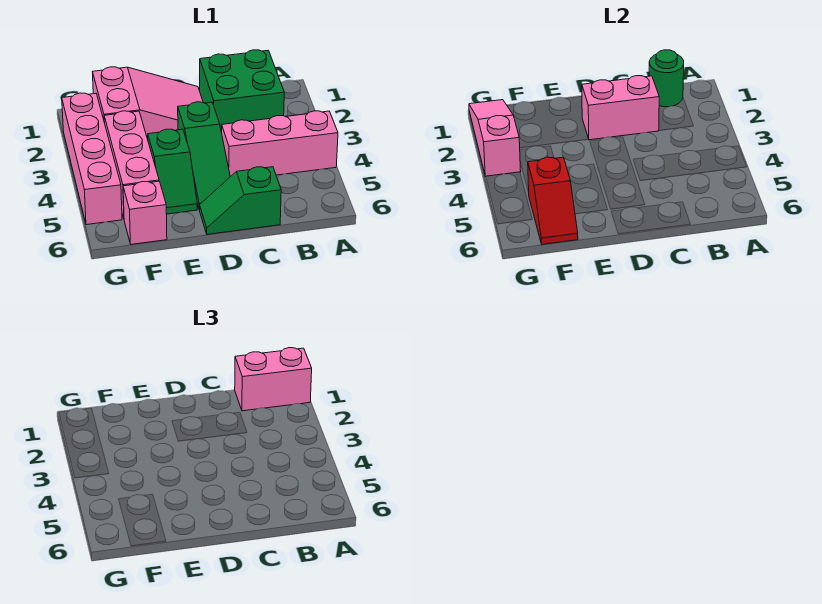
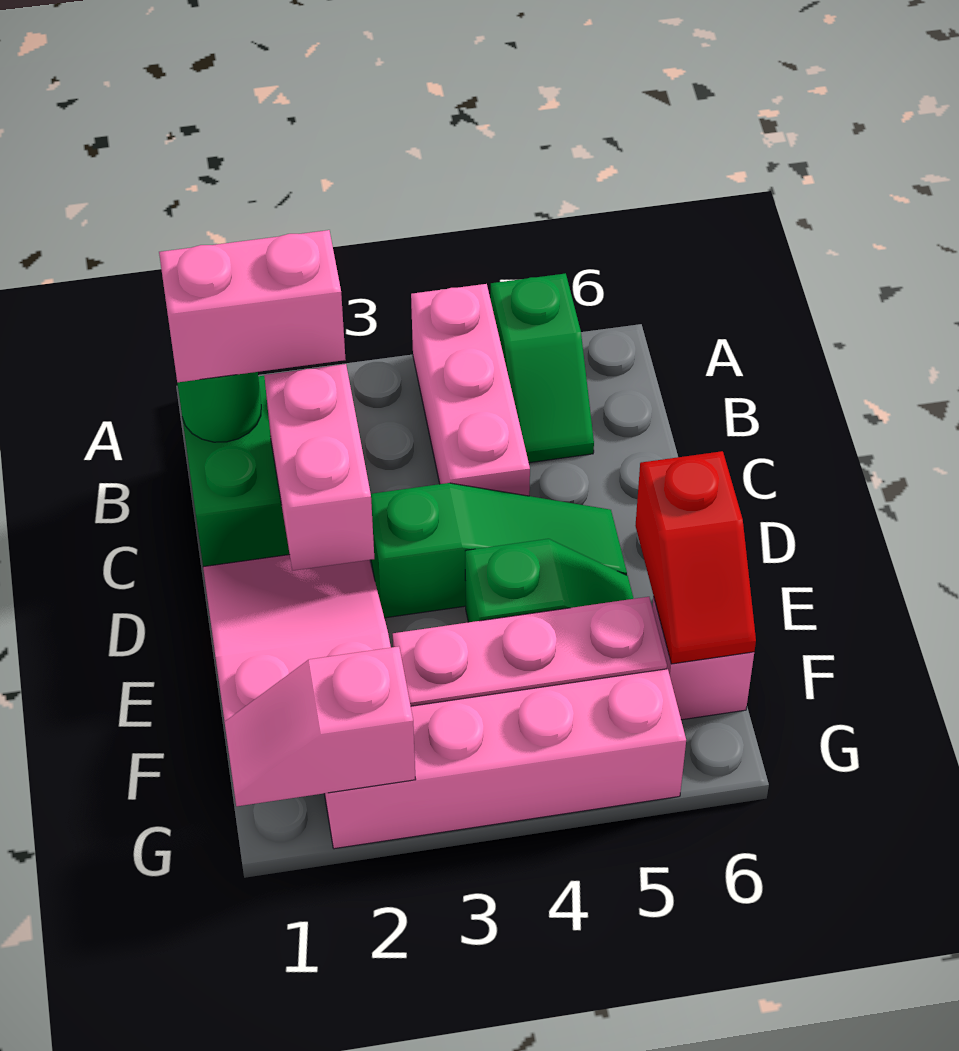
pink 1x2 brick [235,348,312,411] -> pink 1x2 brick turned to [159,230,346,382]
green 1x2 slope [200,167,281,234] -> green 1x2 slope moved to [491,273,594,463]
red 1x2 slope [528,157,578,244] -> red 1x2 slope turned to [635,451,756,664]
pink 1x3 slope [469,100,521,176] -> pink 1x2 slope [225,646,416,806]

